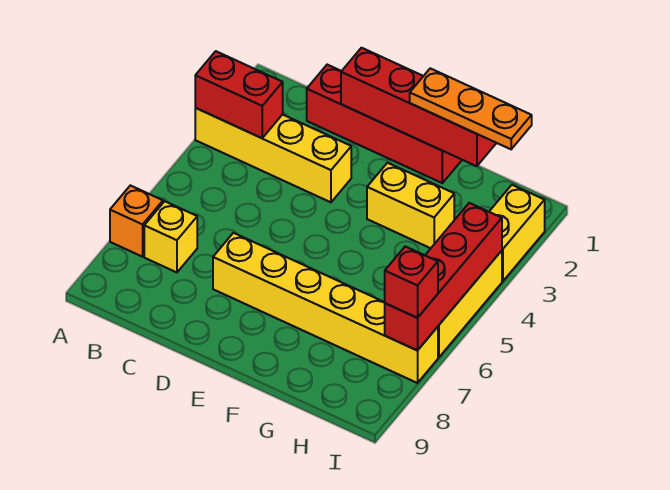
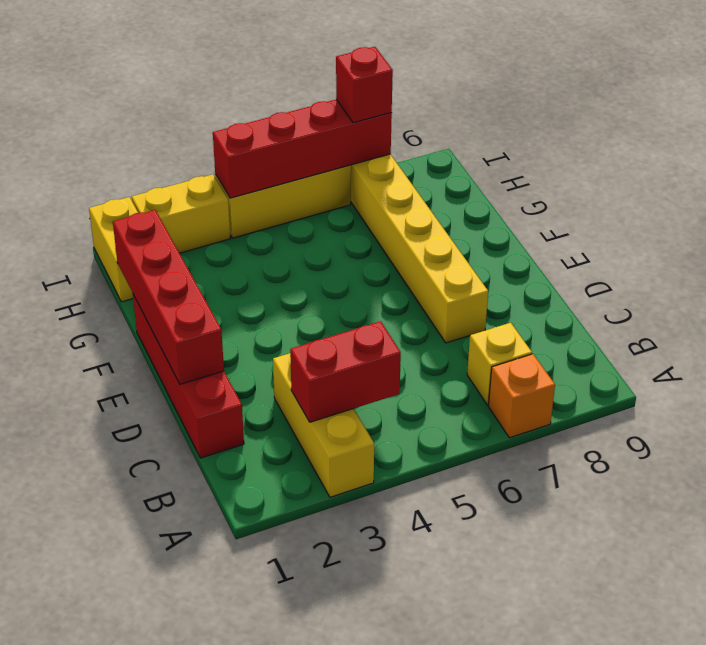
yellow 1x4 brick [195,108,351,202] -> yellow 1x3 brick [273,353,374,497]
red 1x2 brick [195,51,283,138] -> red 1x2 brick turned to [290,321,401,422]
orange 1x3 plate [410,68,532,149] -> none
yellow 1x2 brick [367,163,454,248] -> yellow 1x2 brick moved to [89,197,138,302]

